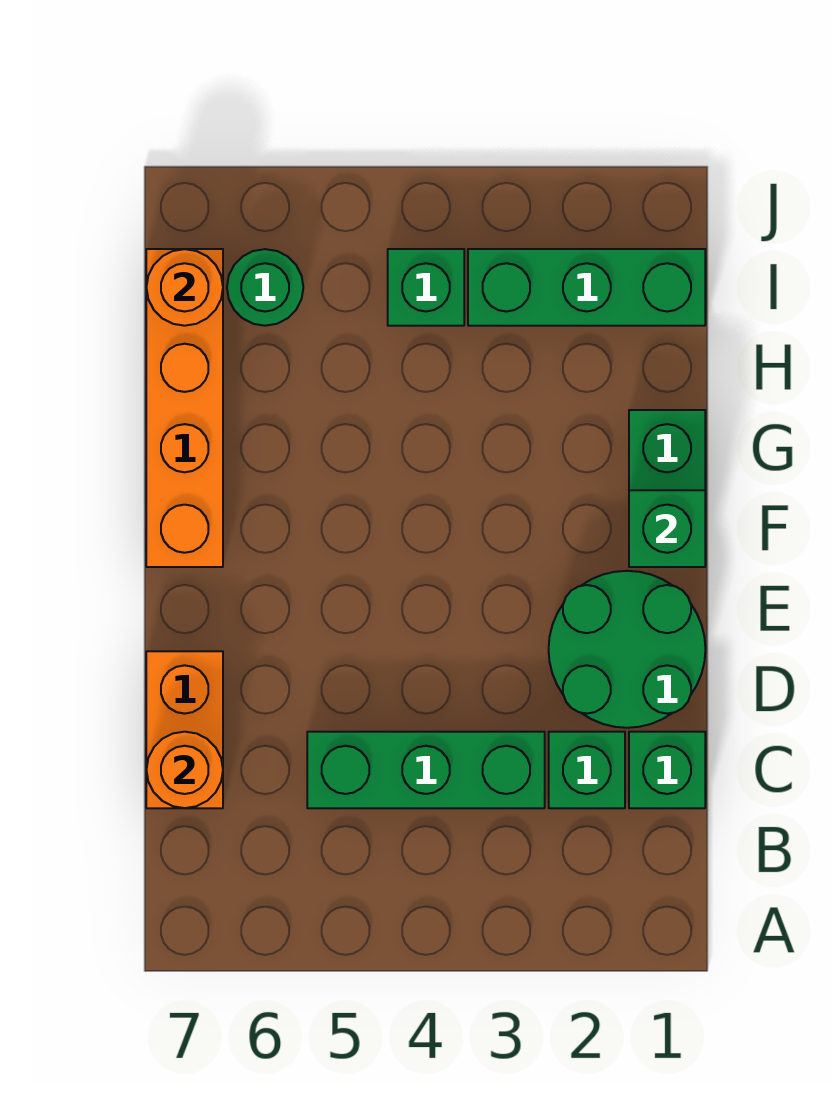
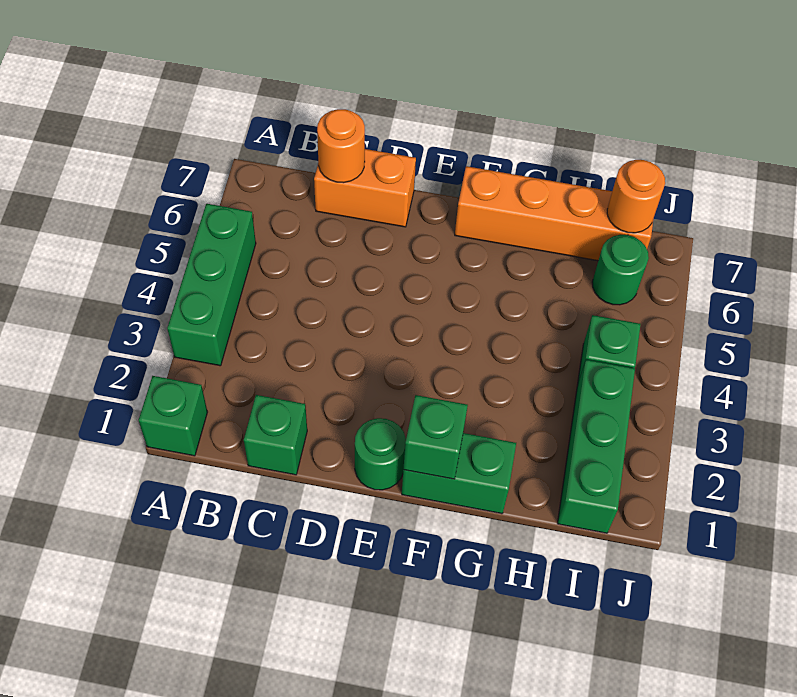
green 1x1 brick [549,732,625,808] -> green 1x1 brick moved to [139,376,207,456]
green 1x3 brick [307,732,545,808] -> green 1x3 brick moved to [167,204,256,366]
green 2x2 round brick [549,571,705,728] -> green 1x1 round brick [355,418,406,490]

